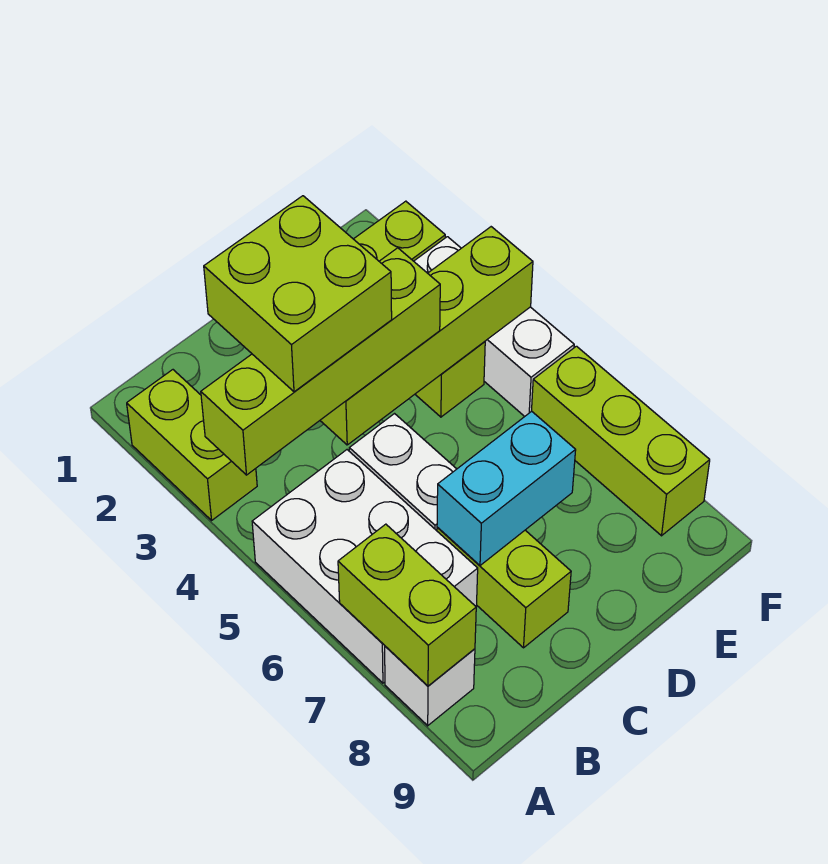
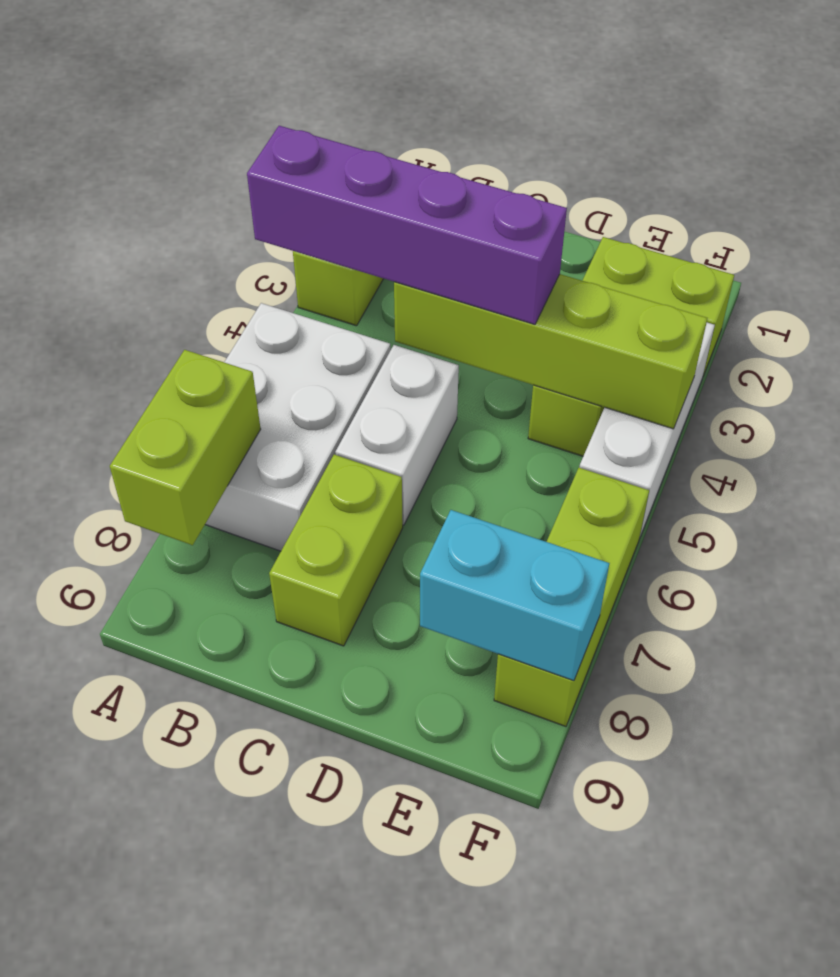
lime 1x4 brick [201,248,440,475] -> purple 1x4 brick [247,126,567,324]
white 1x1 brick [385,646,475,726] -> none
lime 2x2 brick [204,196,392,392] -> none
cyan 1x2 brick [437,411,576,565] -> cyan 1x2 brick moved to [420,510,609,681]

